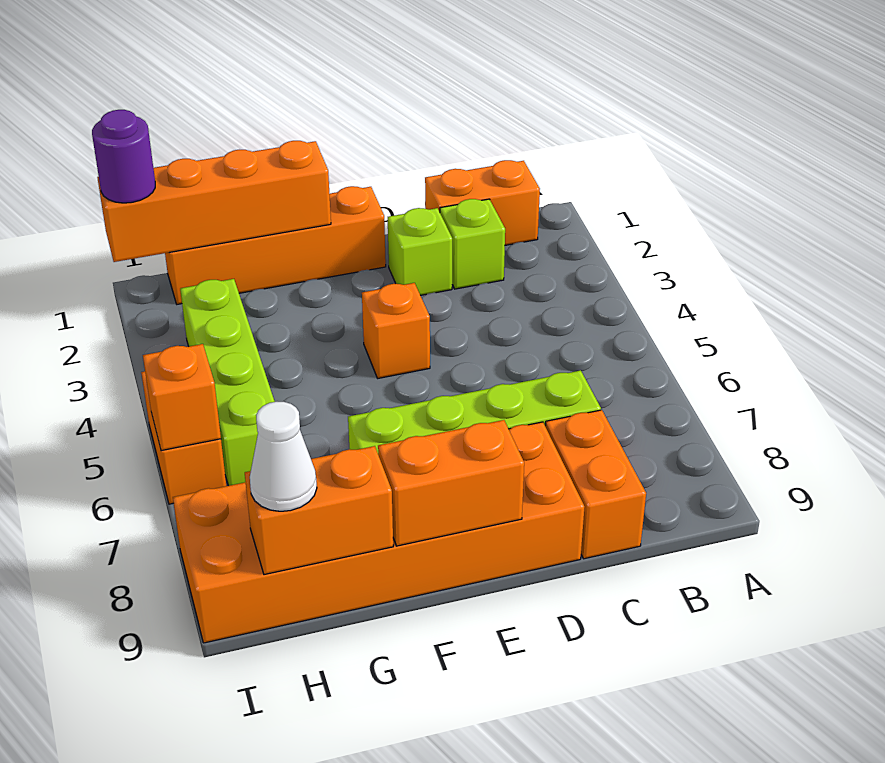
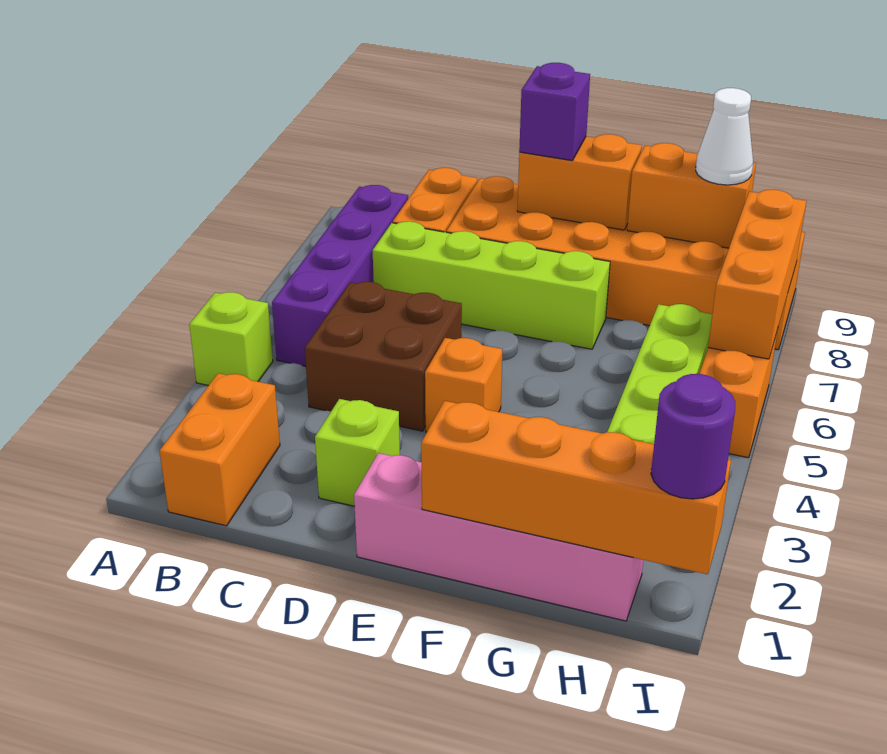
orange 1x2 brick [425,160,540,245] -> orange 1x2 brick turned to [159,373,280,526]
none -> purple 1x4 brick [272,185,408,366]
lime 1x1 brick [440,199,505,289] -> lime 1x1 brick moved to [189,292,273,385]
none -> brown 2x2 brick [305,282,462,431]
orange 1x4 brick [165,186,386,304] -> pink 1x4 brick [354,453,643,621]
none -> purple 1x1 brick [519,63,590,161]
orange 1x1 brick [143,344,221,451] -> orange 1x3 brick [708,190,806,359]

